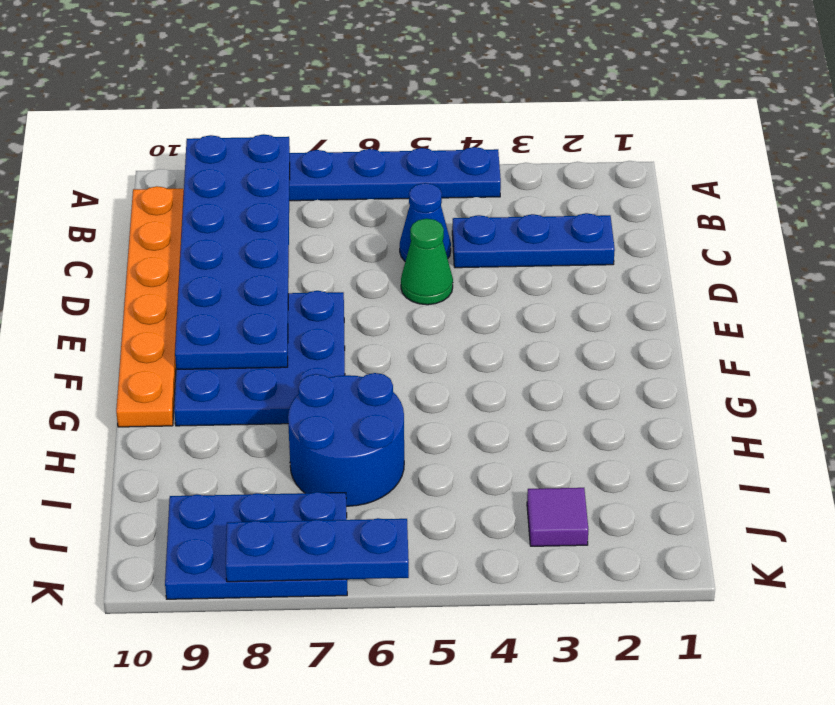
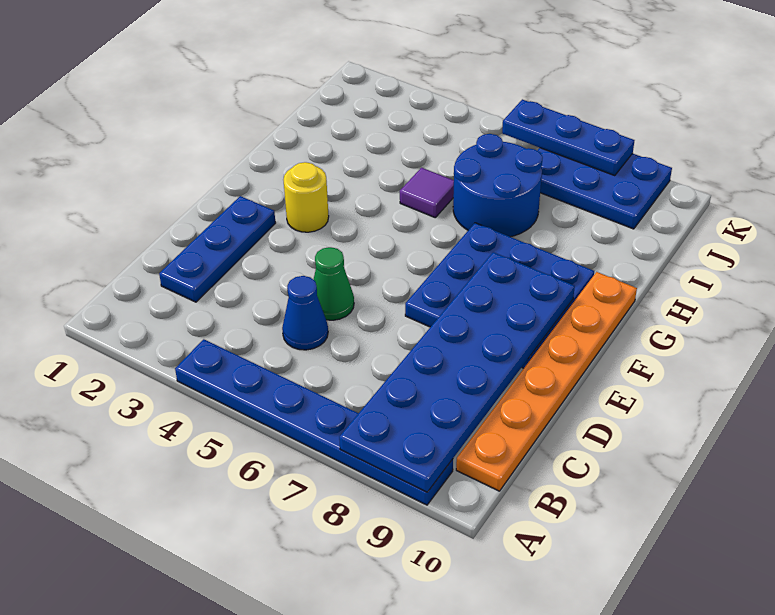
blue 1x3 plate [452,213,615,268] -> blue 1x3 plate turned to [159,196,276,302]
none -> yellow 1x1 round brick [283,162,329,232]
purple 1x1 tile [527,488,588,546] -> purple 1x1 tile moved to [400,168,454,217]

